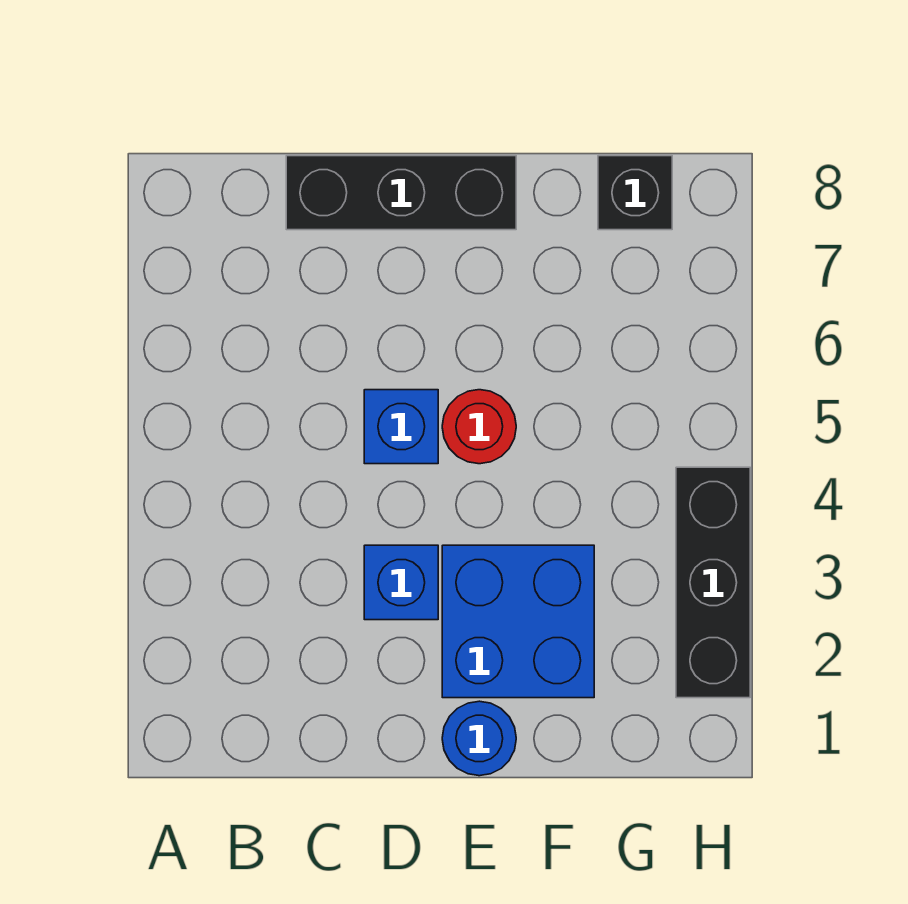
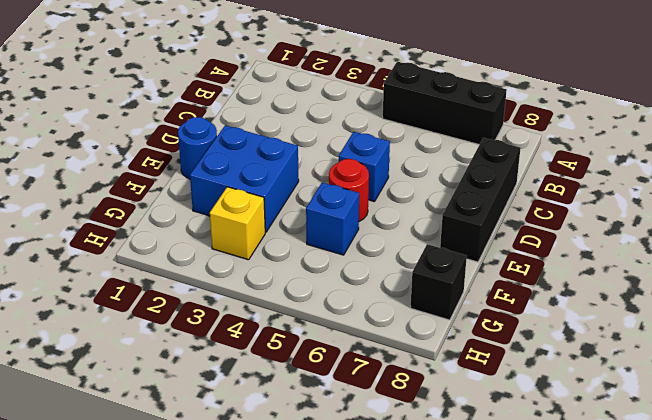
blue 1x1 brick [364,545,438,620] -> blue 1x1 brick moved to [306,183,359,255]
none -> yellow 1x1 brick [210,187,265,260]
black 1x3 brick [676,467,750,698] -> black 1x3 brick moved to [383,62,507,145]

